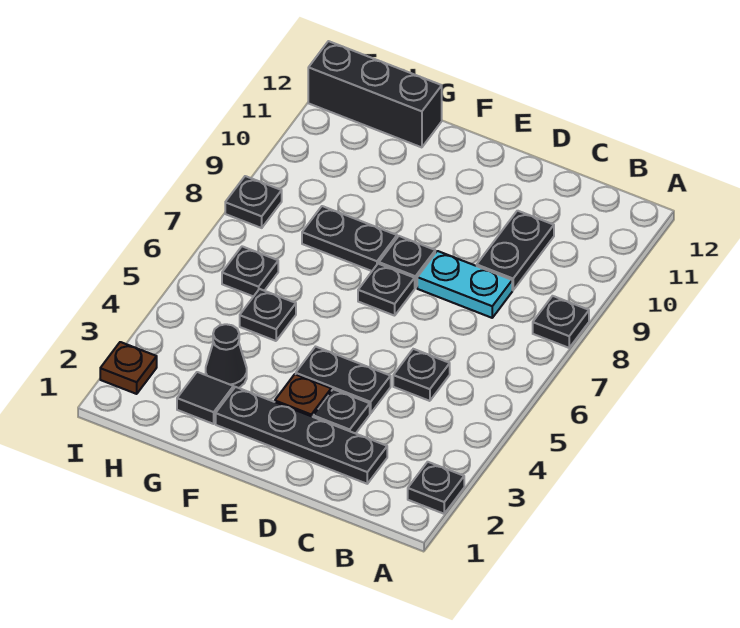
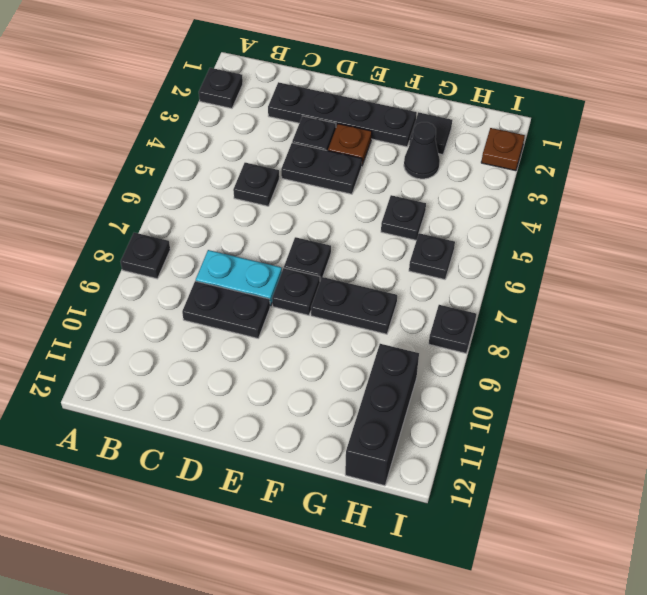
black 1x2 plate [477,211,554,290] -> black 1x2 plate turned to [182,281,270,338]
black 1x3 brick [308,41,442,147] -> black 1x3 brick turned to [345,344,419,486]

